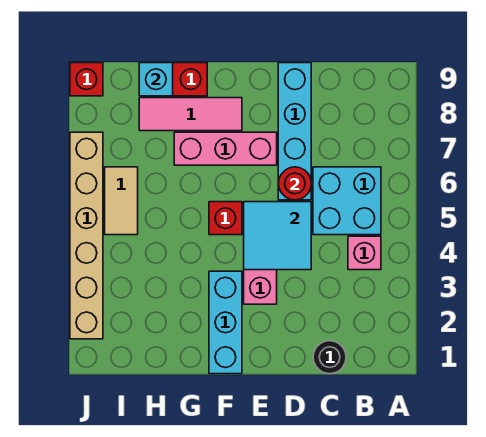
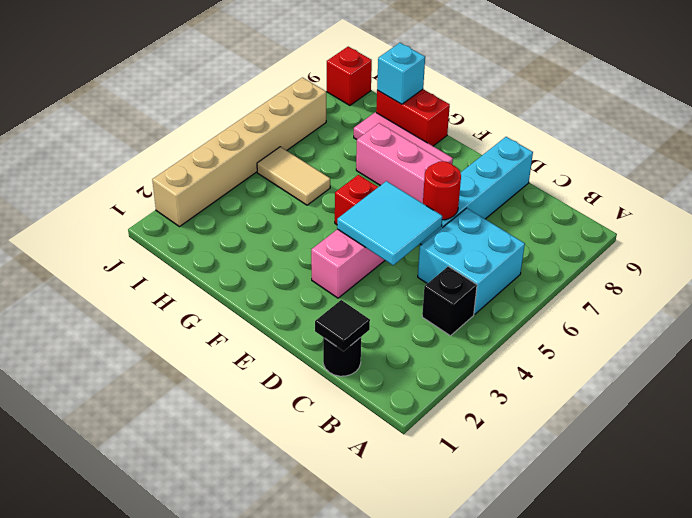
pink 1x1 brick [348,236,381,270] -> black 1x1 brick [422,266,477,336]
none -> black 1x1 tile [315,300,370,351]
cyan 1x3 brick [209,271,242,374] -> none
tan 1x2 tile [105,167,138,235] -> tan 1x2 tile turned to [257,147,330,205]

